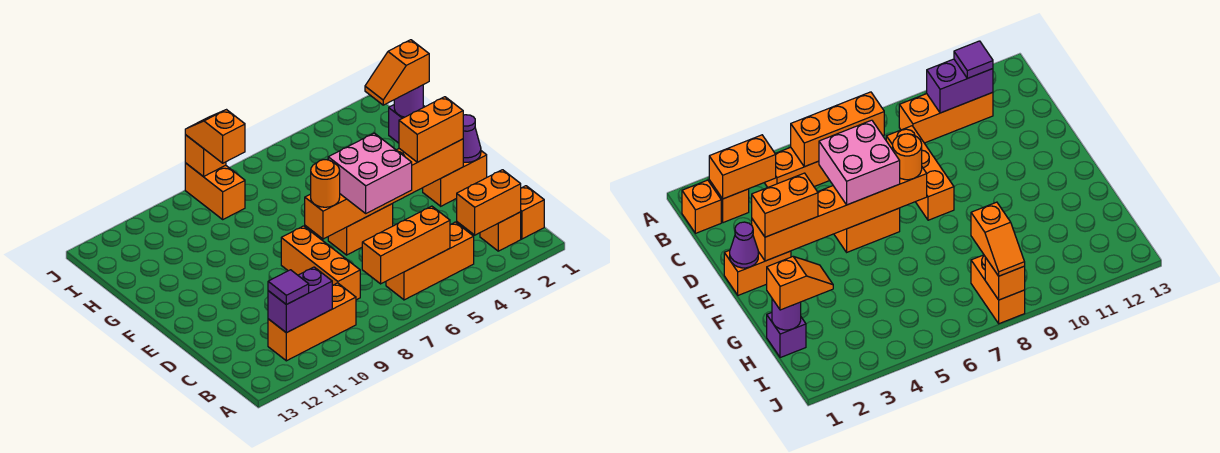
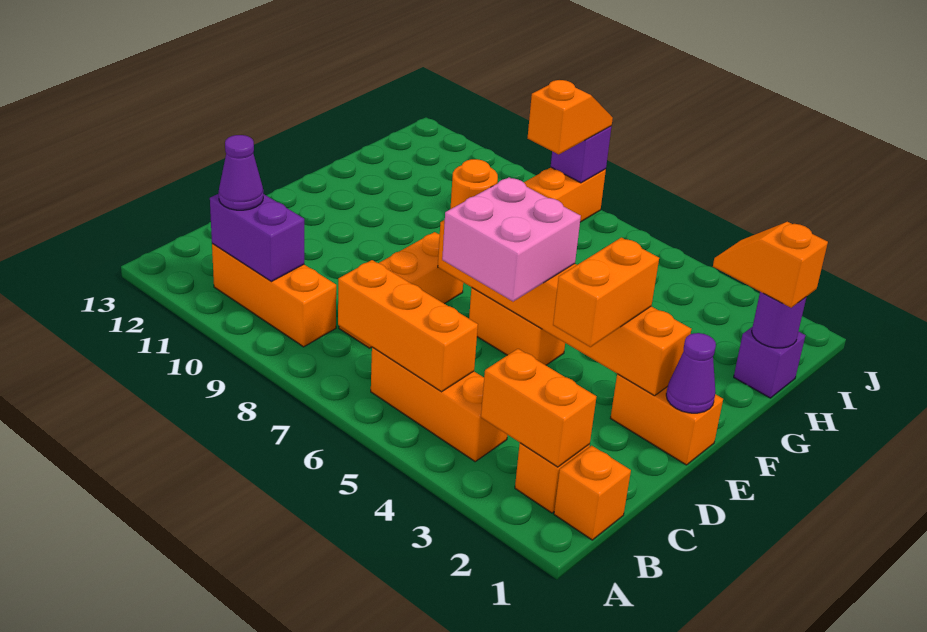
purple 1x1 tile [268,270,309,305] -> purple 1x1 cone [219,135,263,210]
orange 1x2 brick [399,97,463,162] -> orange 1x2 brick turned to [553,238,659,347]
orange 1x1 brick [185,135,226,177] -> purple 1x1 brick [551,126,612,183]

